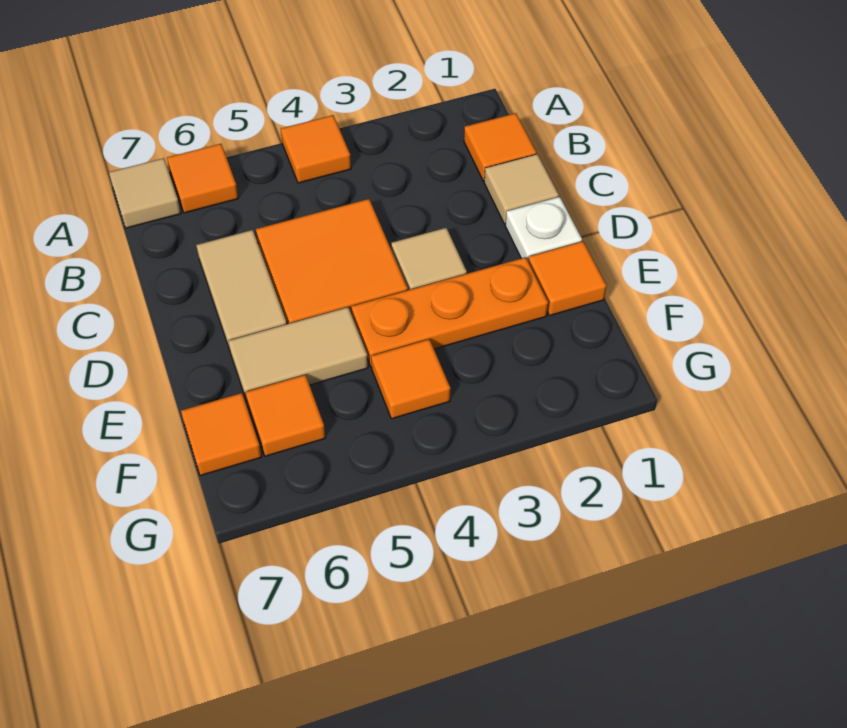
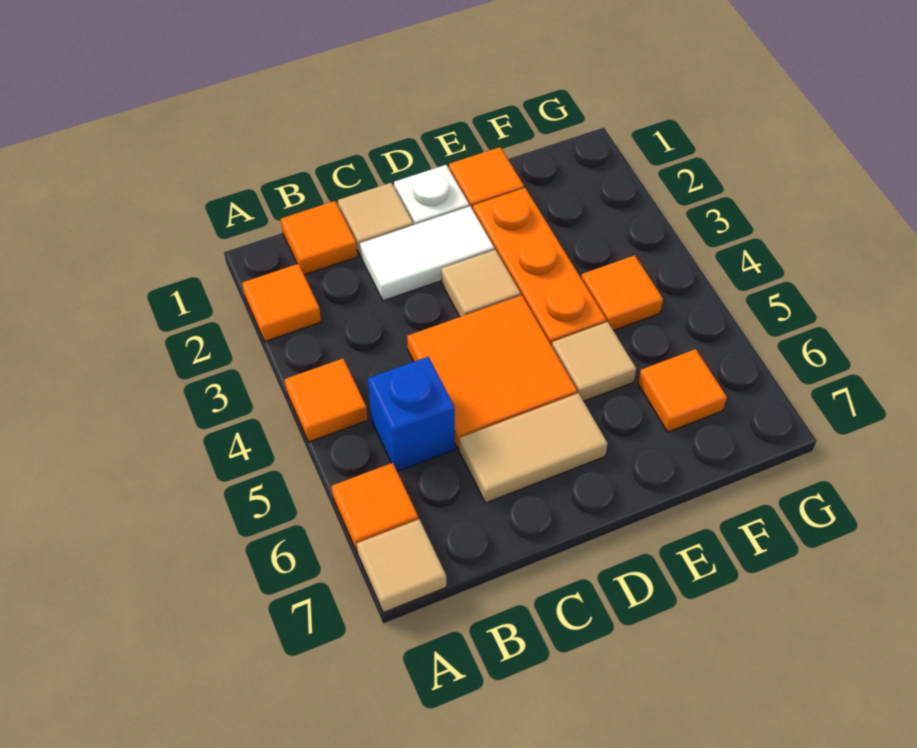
none -> blue 1x1 brick [368,357,455,471]
none -> white 1x2 tile [360,206,494,301]
tan 1x2 tile [228,307,368,401] -> tan 1x1 tile [552,322,636,401]
orange 1x1 tile [181,393,262,476] -> orange 1x1 tile moved to [242,264,321,341]

